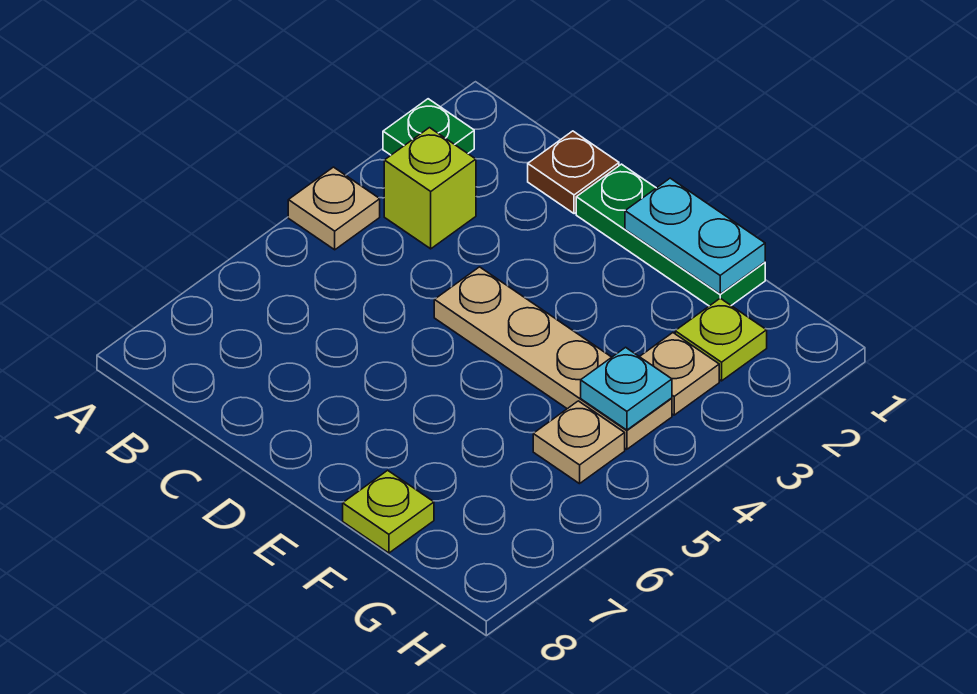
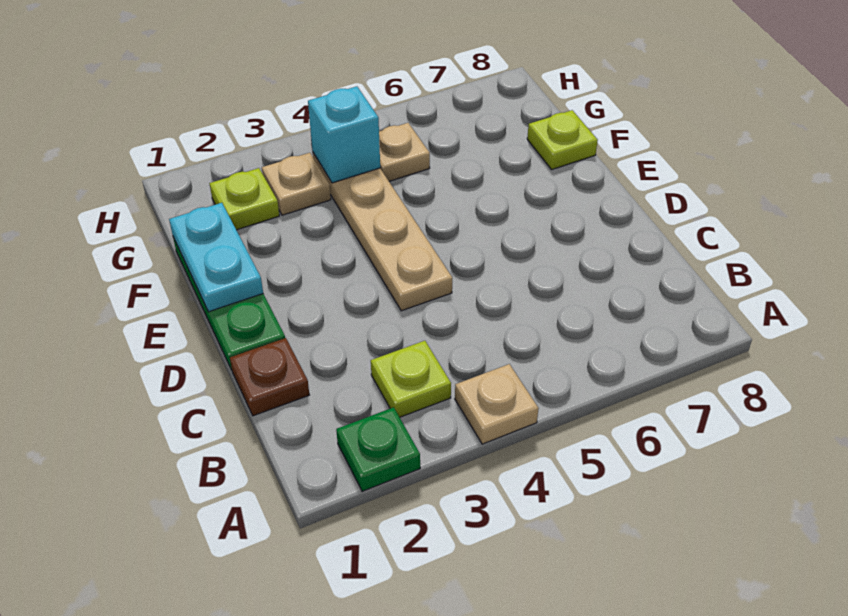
lime 1x1 brick [384,128,476,249] -> lime 1x1 plate [371,341,451,417]
cyan 1x1 plate [581,347,672,430] -> cyan 1x1 brick [308,86,380,183]

